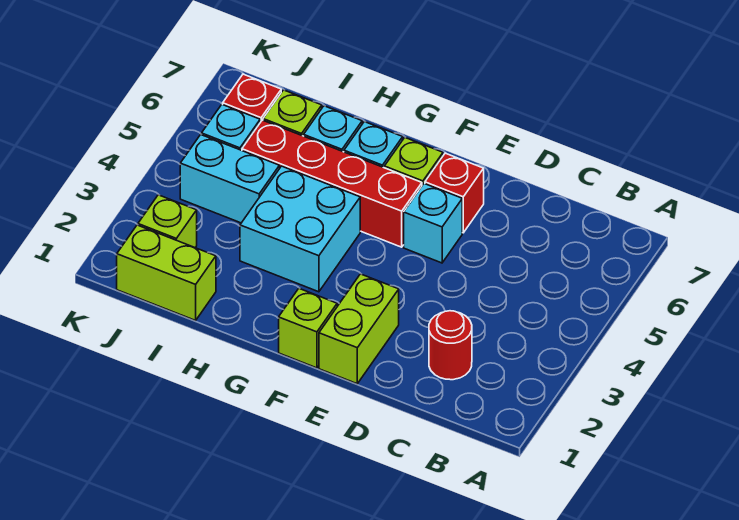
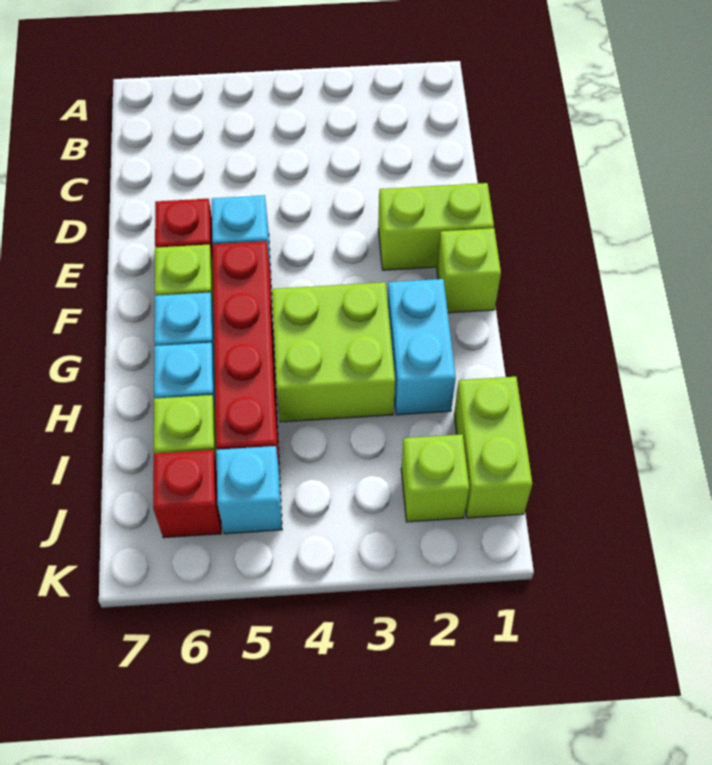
red 1x1 round brick [429,311,472,380] -> none
cyan 2x2 brick [240,166,360,292] -> lime 2x2 brick [272,282,395,422]
cyan 1x2 brick [180,135,279,223] -> cyan 1x2 brick moved to [388,279,456,415]

